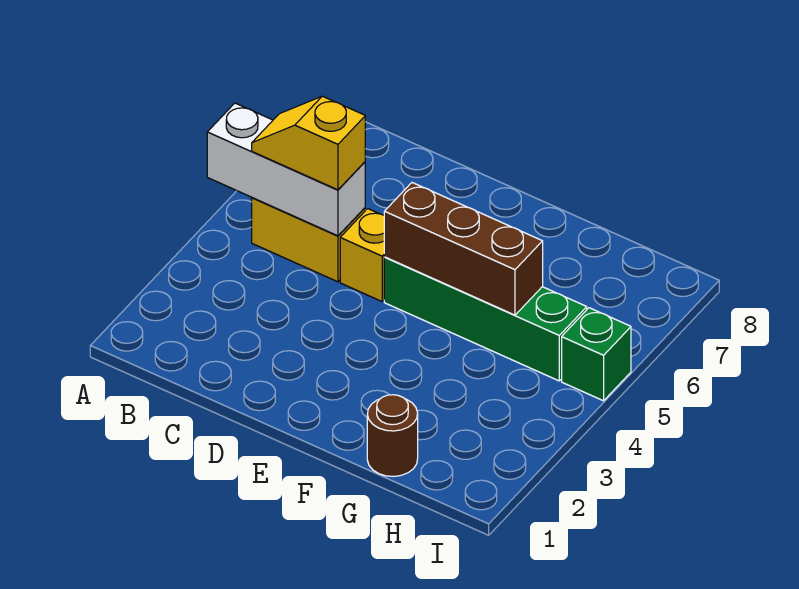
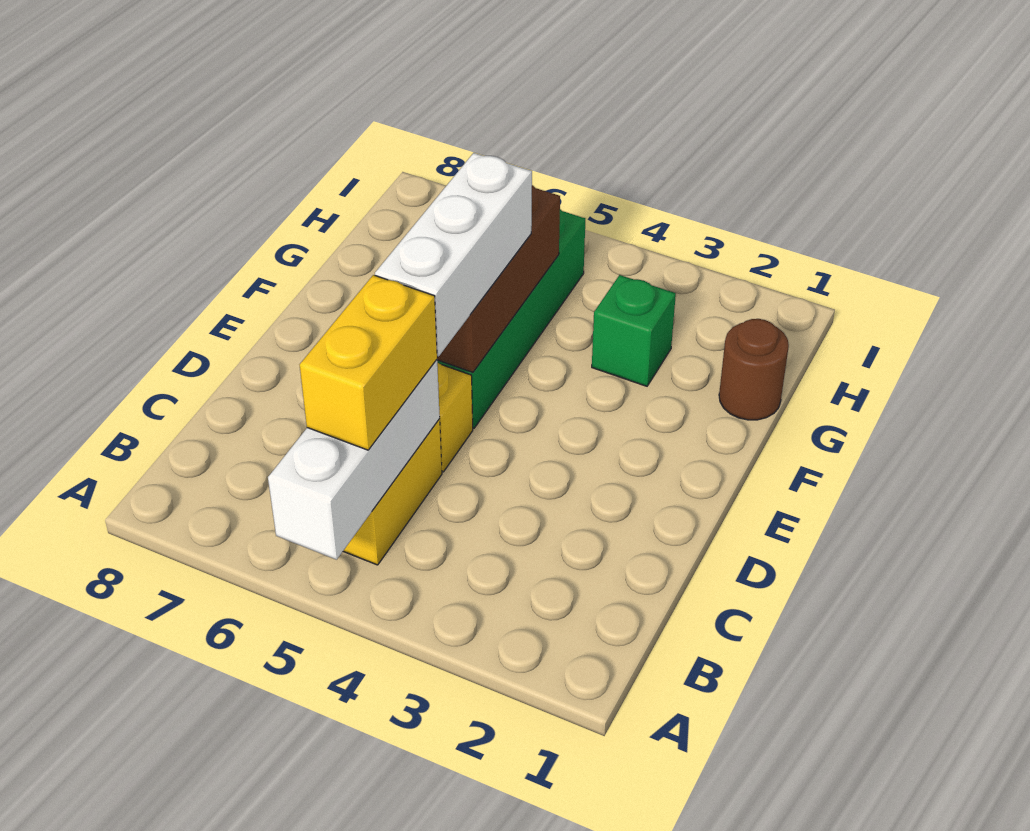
yellow 1x2 slope [252,96,365,190] -> yellow 1x2 brick [300,275,437,450]
none -> white 1x3 brick [375,153,532,356]
green 1x1 brick [562,308,631,401] -> green 1x1 brick moved to [592,275,676,386]

